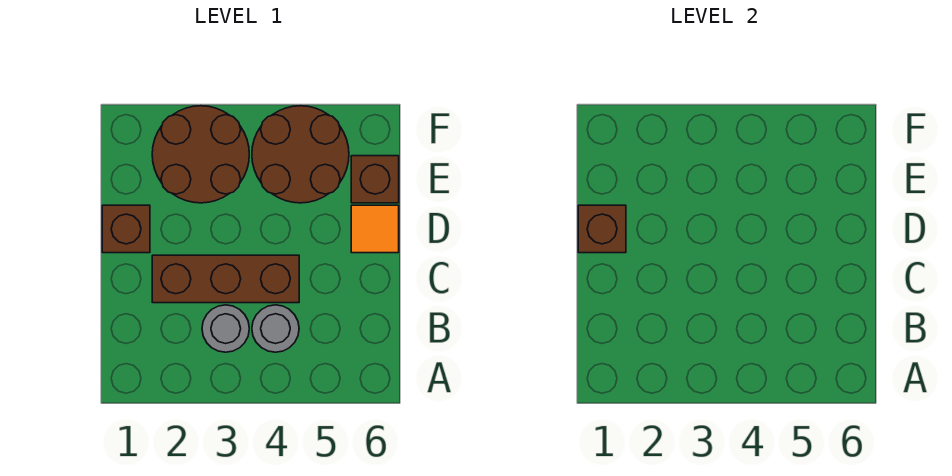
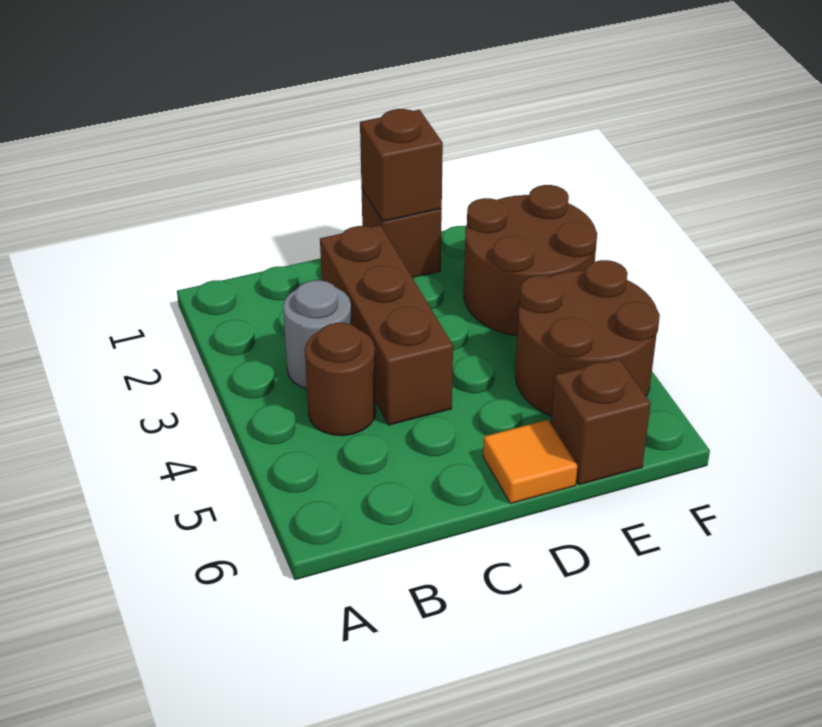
grey 1x1 round brick [252,305,299,352] -> brown 1x1 round brick [305,323,376,436]

